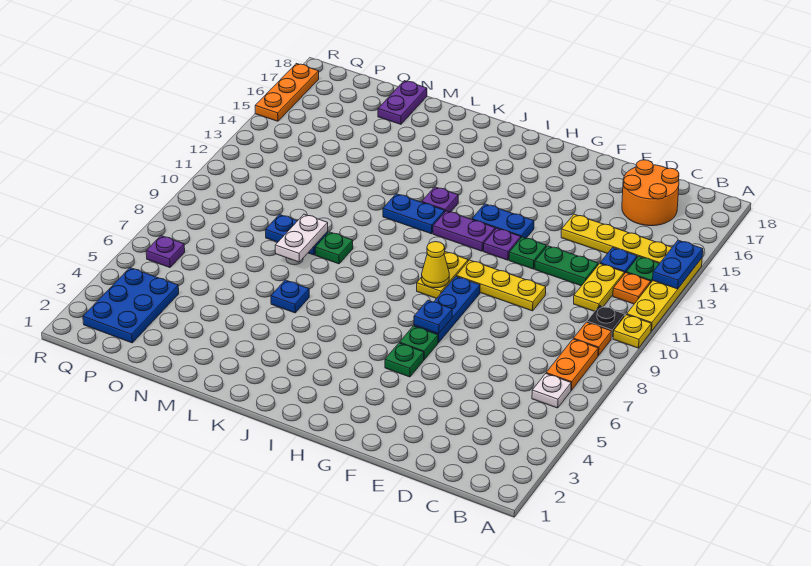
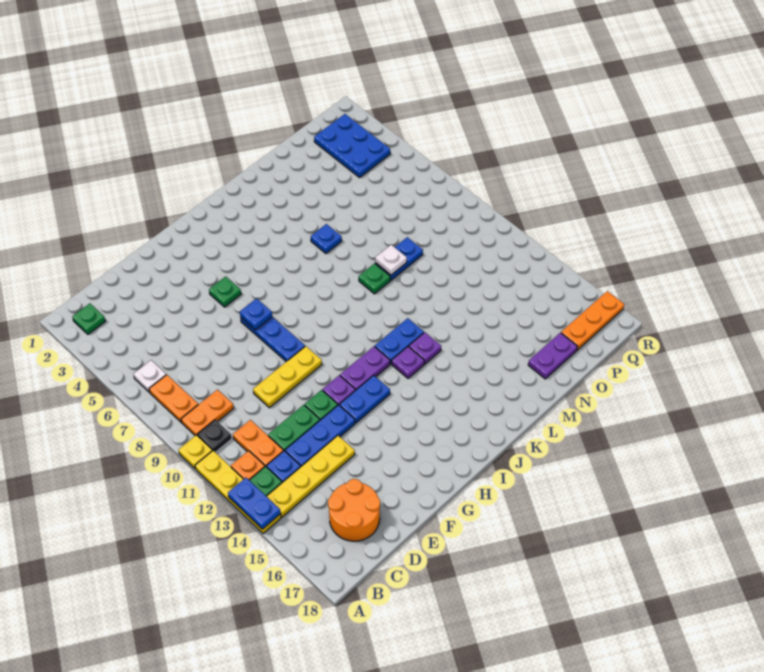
orange 1x1 plate [573,322,612,356] -> orange 1x2 plate [181,390,234,436]
yellow 1x2 plate [574,264,624,311] -> orange 1x2 plate [233,420,283,467]
none -> blue 1x3 plate [285,405,355,466]
green 1x1 plate [400,326,438,360] -> green 1x1 plate moved to [72,303,106,334]
yellow 1x2 plate [417,252,468,299] -> none
yellow 1x1 cone [422,242,449,288] -> none
white 1x2 plate [275,214,328,262] -> white 1x1 plate [375,245,407,275]
purple 1x2 plate [378,81,427,124] -> purple 1x2 plate turned to [528,333,577,379]
purple 1x1 plate [146,236,185,268] -> purple 1x1 plate moved to [409,332,441,364]
orange 1x3 plate [255,63,319,121] -> orange 1x3 plate turned to [561,291,624,350]

